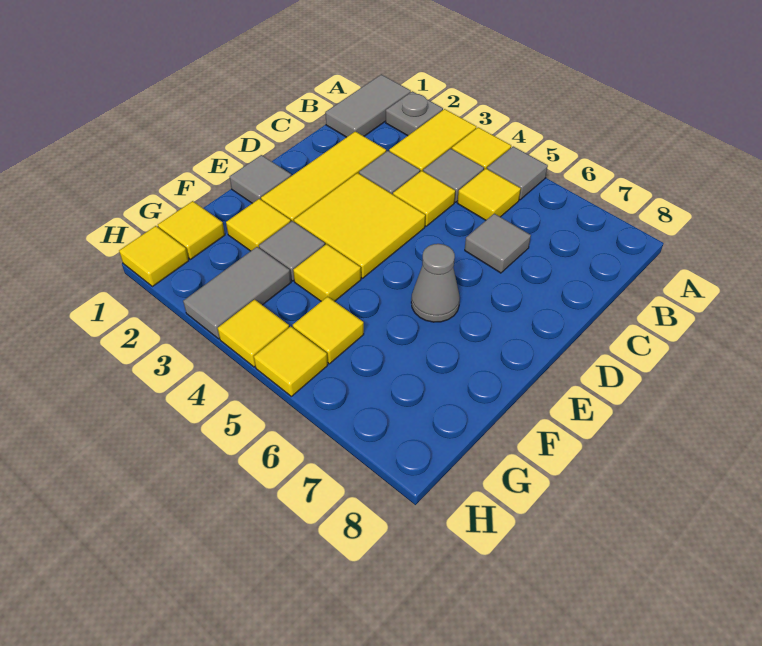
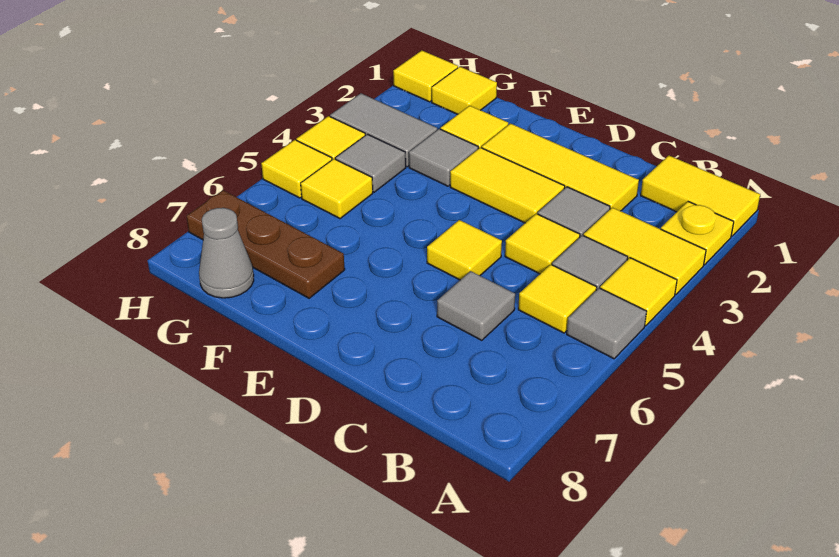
grey 1x2 tile [325,74,411,137] -> yellow 1x2 tile [641,156,760,236]
grey 1x1 plate [386,91,443,136] -> yellow 1x1 plate [661,202,734,265]
yellow 2x2 tile [294,173,425,278] -> yellow 1x2 tile [450,148,565,223]
grey 1x1 tile [230,155,291,203] -> grey 1x1 tile moved to [336,134,406,192]
grey 1x1 cone [411,244,460,322] -> grey 1x1 cone moved to [199,208,254,298]
yellow 1x1 tile [293,244,361,301] -> yellow 1x1 tile moved to [427,220,502,280]
none -> brown 1x3 plate [187,190,345,298]

